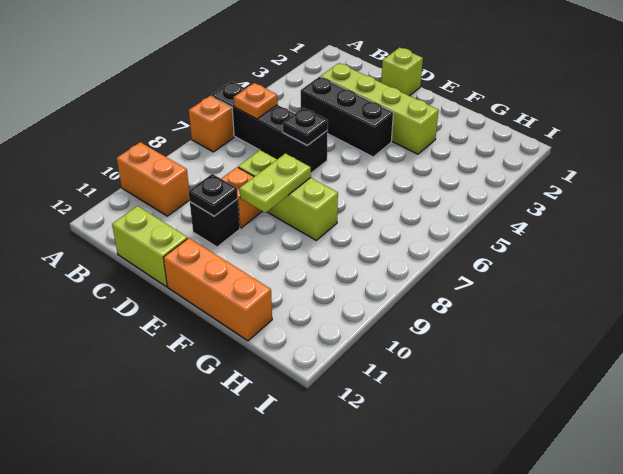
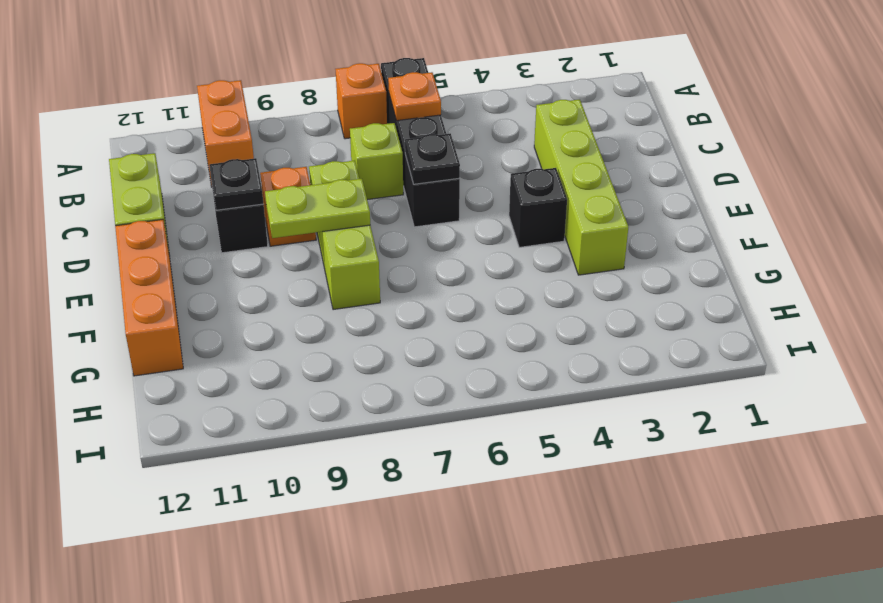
black 1x3 brick [301,77,393,157] -> black 1x1 brick [509,168,567,247]
lime 1x1 brick [381,47,423,96] -> lime 1x1 brick moved to [350,123,403,200]

